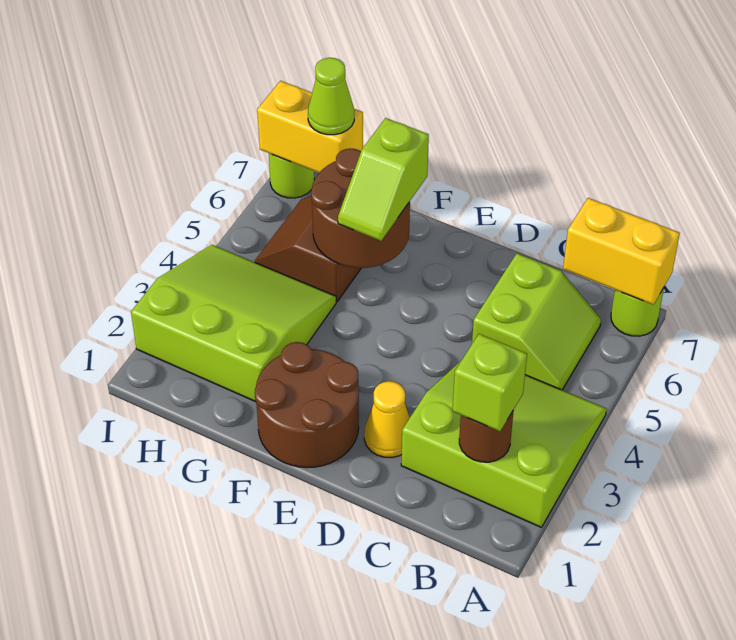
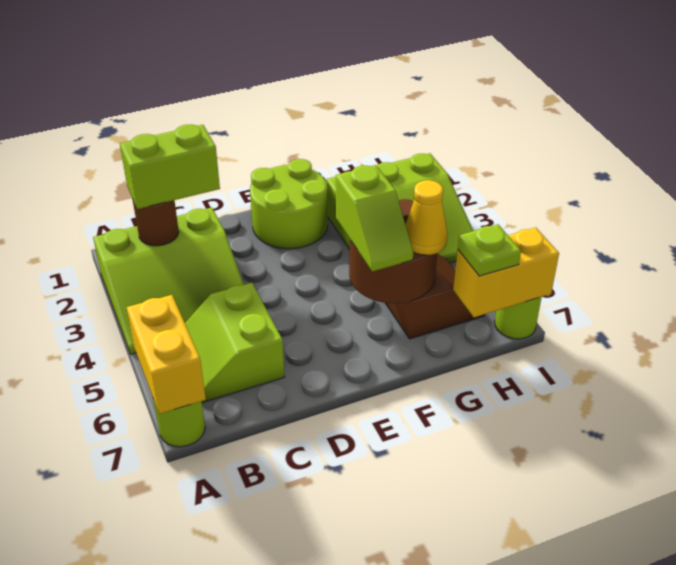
yellow 1x2 brick [563,198,680,305] -> yellow 1x2 brick turned to [127,295,206,414]
lime 1x1 brick [453,334,527,431] -> lime 1x2 brick [120,125,220,209]
yellow 1x1 cone [364,381,410,457] -> yellow 1x1 cone moved to [406,180,447,255]
brown 2x2 round brick [255,342,359,468] -> lime 2x2 round brick [250,159,328,249]
lime 1x2 slope [338,118,429,241] -> lime 1x2 slope turned to [336,165,413,271]
lime 1x1 cone [308,58,354,135] -> lime 1x1 plate [458,224,521,276]

